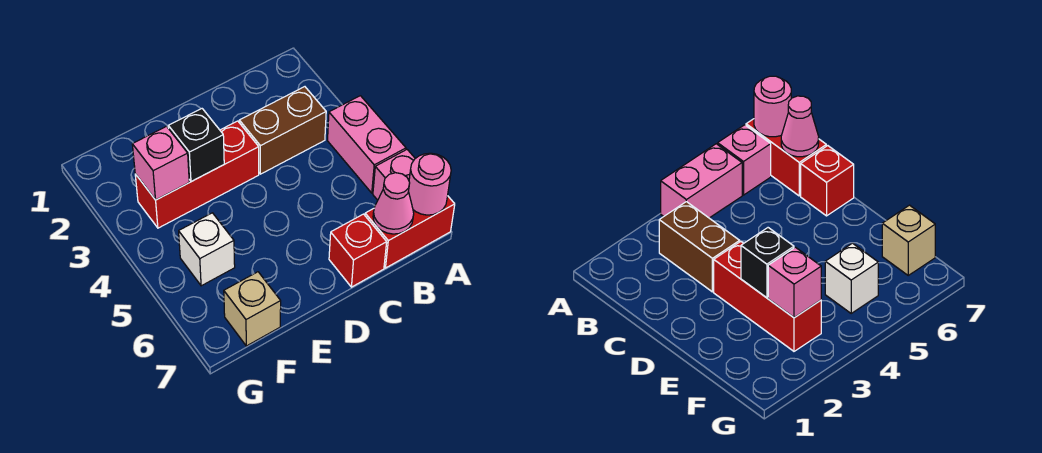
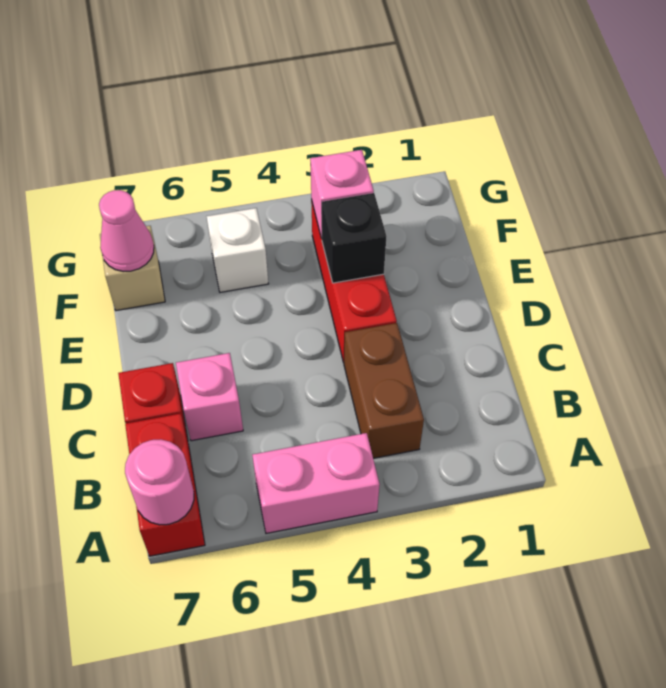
pink 1x1 brick [373,150,415,200] -> pink 1x1 brick moved to [176,353,243,441]
pink 1x1 cone [373,173,414,234] -> pink 1x1 cone moved to [99,190,154,272]

